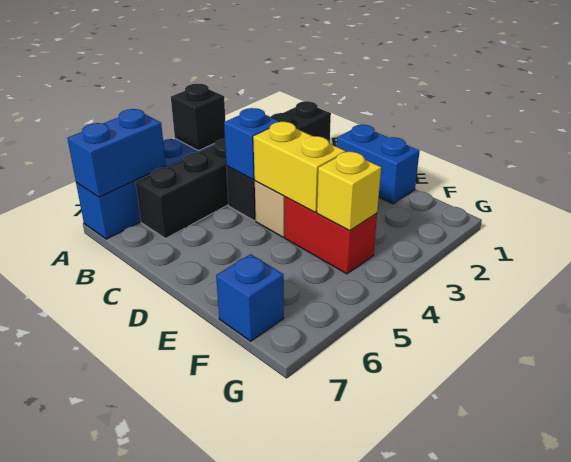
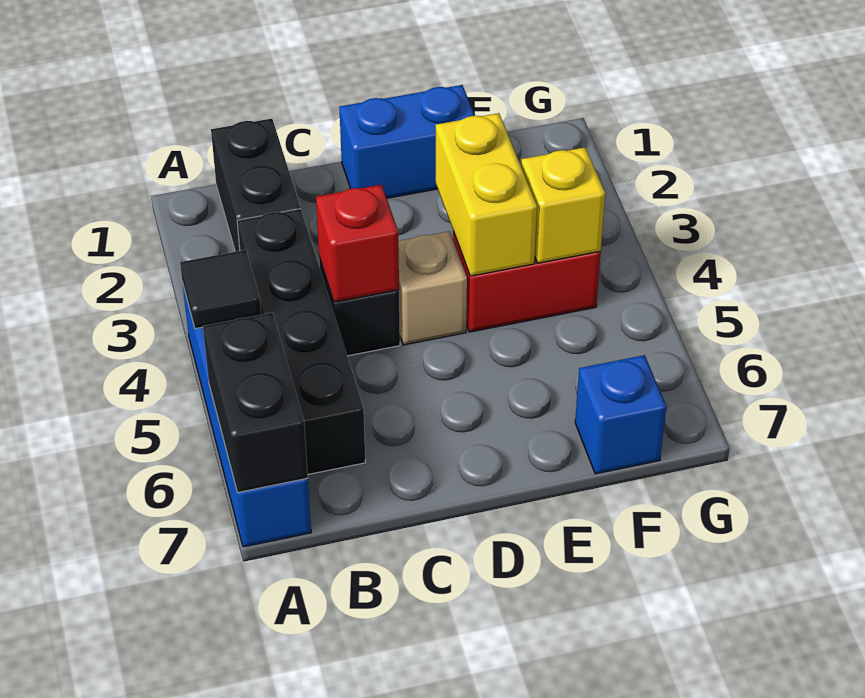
black 1x1 brick [171,84,225,151] -> black 1x1 tile [180,250,261,329]
blue 1x2 brick [67,109,166,197] -> black 1x2 brick [203,313,308,493]
blue 1x1 brick [224,108,280,180] -> red 1x1 brick [316,185,399,302]
yellow 1x2 brick [253,122,345,212] -> yellow 1x2 brick turned to [436,113,537,276]

